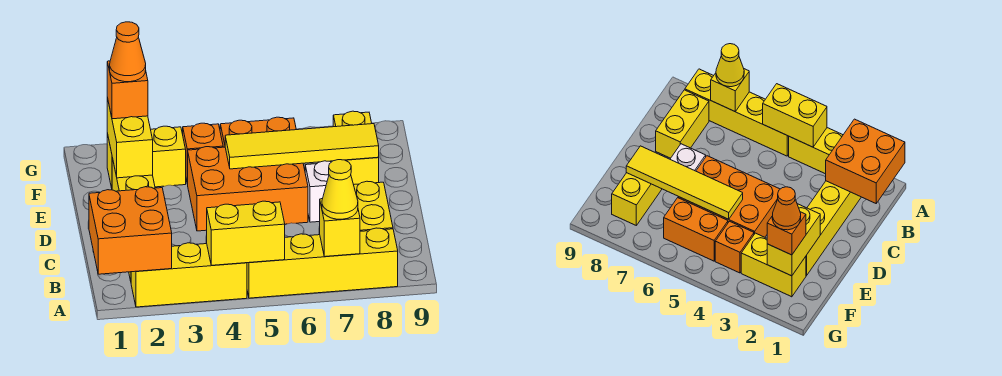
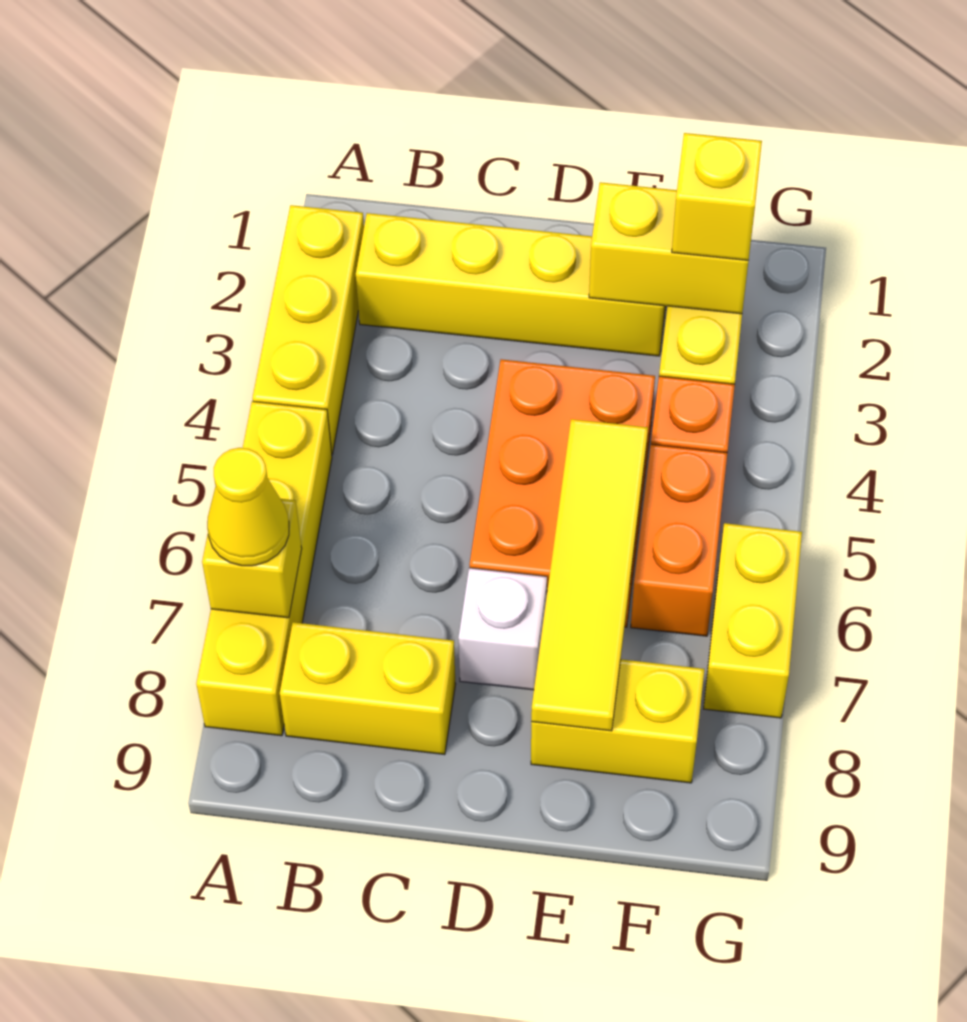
orange 2x2 brick [89,187,172,274] -> none
yellow 1x2 brick [206,201,285,265] -> yellow 1x2 brick moved to [704,523,802,718]
orange 1x1 brick [107,61,148,119] -> yellow 1x1 brick [672,133,762,260]
orange 1x1 cone [110,22,146,82] -> none

